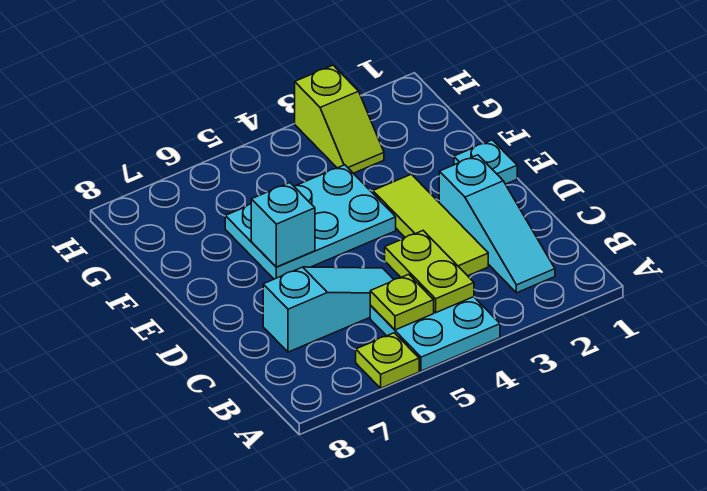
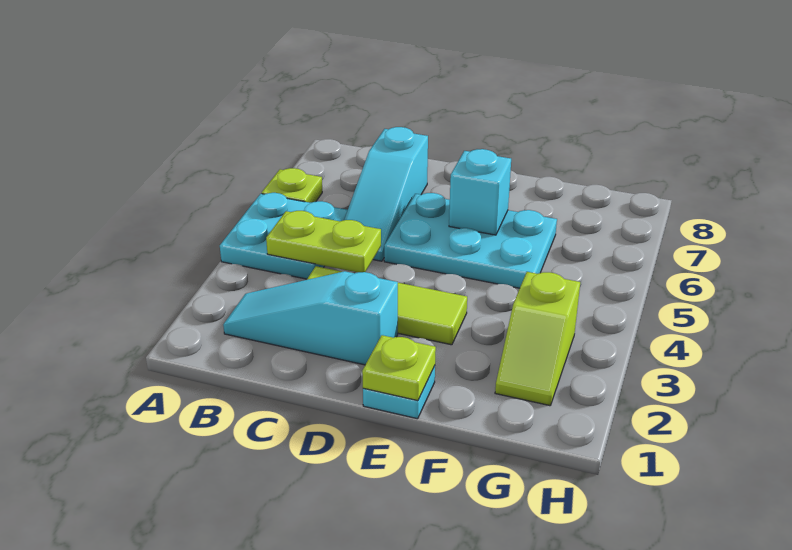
lime 1x1 plate [370,274,434,330] -> lime 1x1 plate moved to [362,335,436,401]
cyan 2x3 plate [225,165,396,279] -> cyan 2x3 plate turned to [384,193,557,288]
lime 1x2 slope [295,65,384,173] -> lime 1x2 slope turned to [495,272,580,406]

